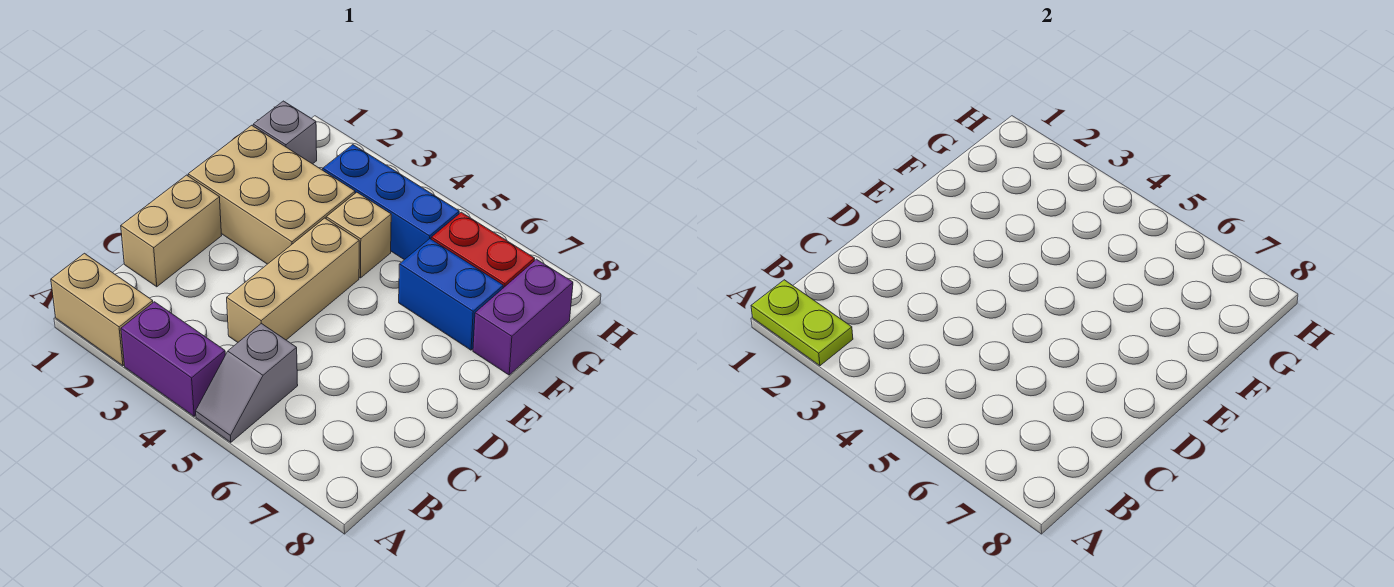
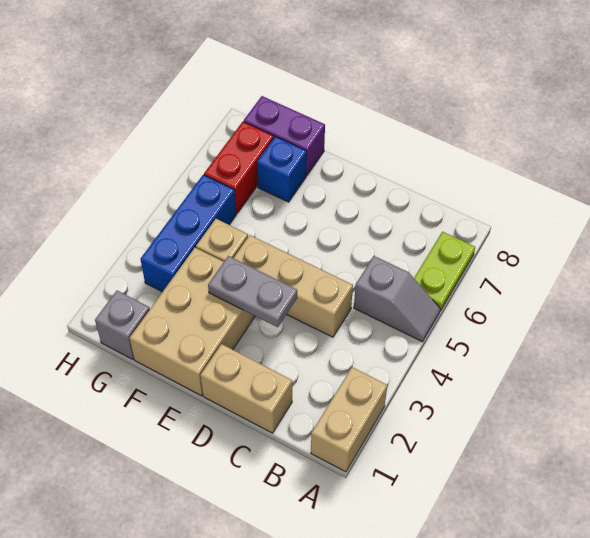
lime 1x2 plate [751,280,853,366] -> lime 1x2 plate moved to [414,232,475,311]
purple 1x2 brick [121,302,225,416] -> none
none -> grey 1x2 plate [208,256,297,327]
blue 1x2 brick [399,239,503,350] -> blue 1x1 brick [257,136,307,202]

